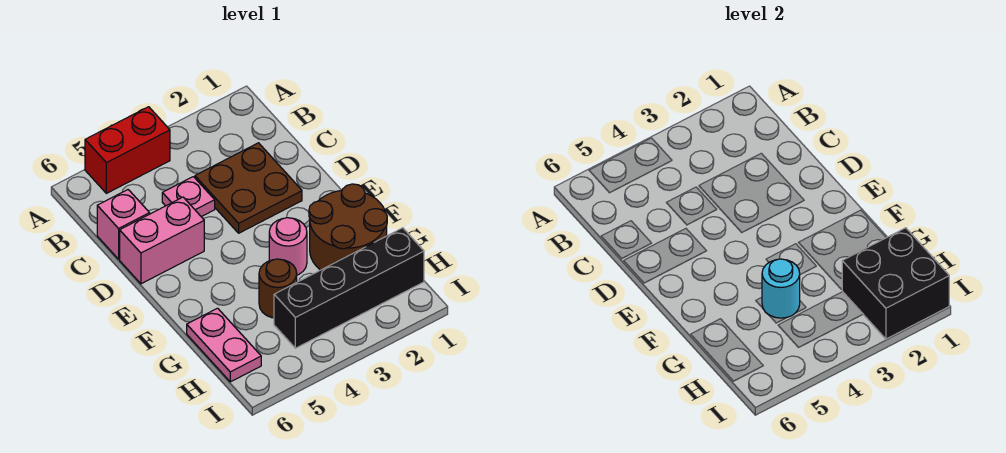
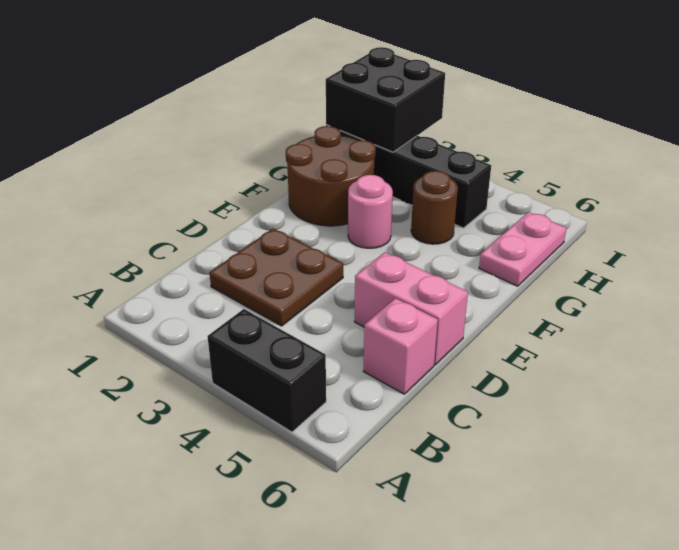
red 1x2 brick [85,107,170,193] -> black 1x2 brick [207,309,326,432]
pink 1x1 plate [162,177,215,217] -> none
cyan 1x1 round brick [762,259,800,318] -> none

